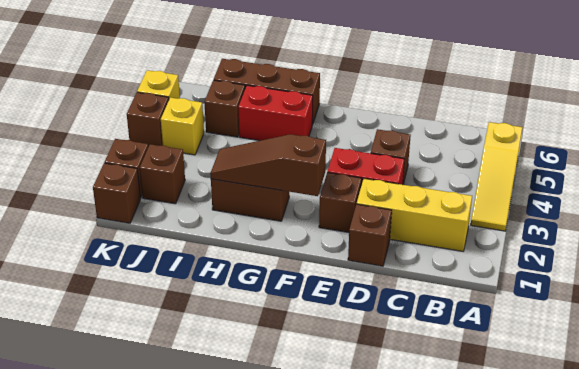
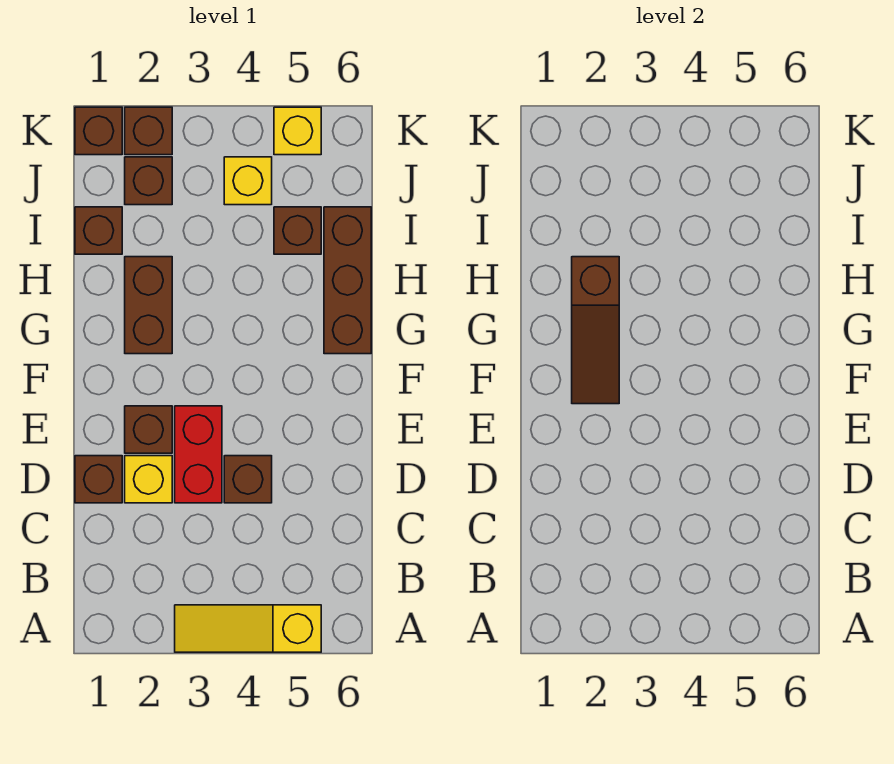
yellow 1x3 brick [357,179,472,251] -> yellow 1x1 brick [125,456,172,503]
brown 1x3 slope [210,134,326,196] -> brown 1x3 slope turned to [572,257,619,404]
red 1x2 brick [238,85,313,141] -> none
brown 1x1 brick [127,92,169,147] -> brown 1x1 brick moved to [75,207,122,254]

